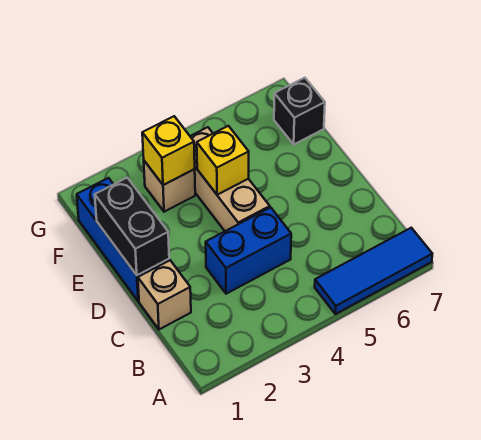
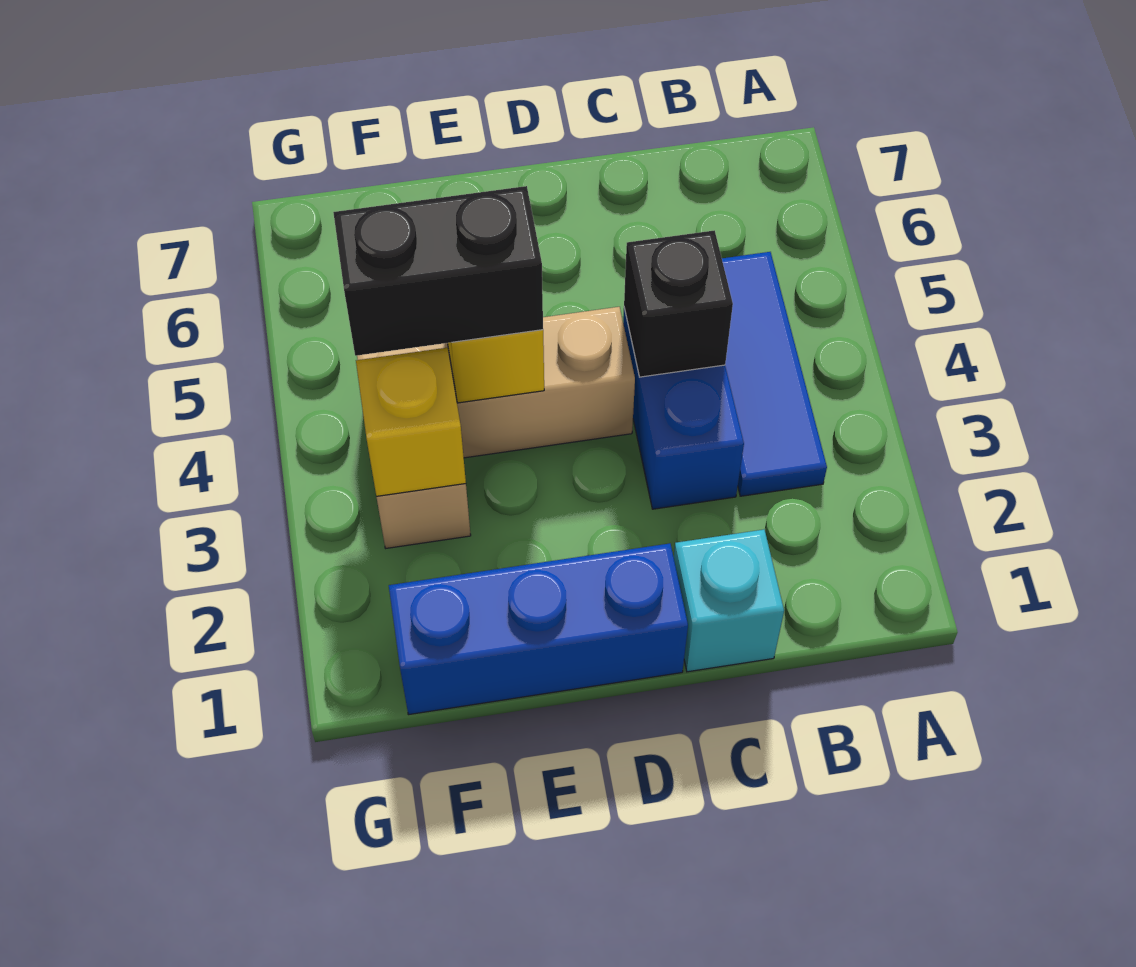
blue 1x3 tile [315,228,432,314] -> blue 1x3 tile moved to [722,252,827,496]
tan 1x1 brick [138,260,191,329] -> cyan 1x1 brick [674,530,784,672]
black 1x2 brick [95,178,169,275] -> black 1x2 brick moved to [333,186,543,356]
black 1x1 brick [274,78,325,144] -> black 1x1 brick moved to [624,230,733,377]

